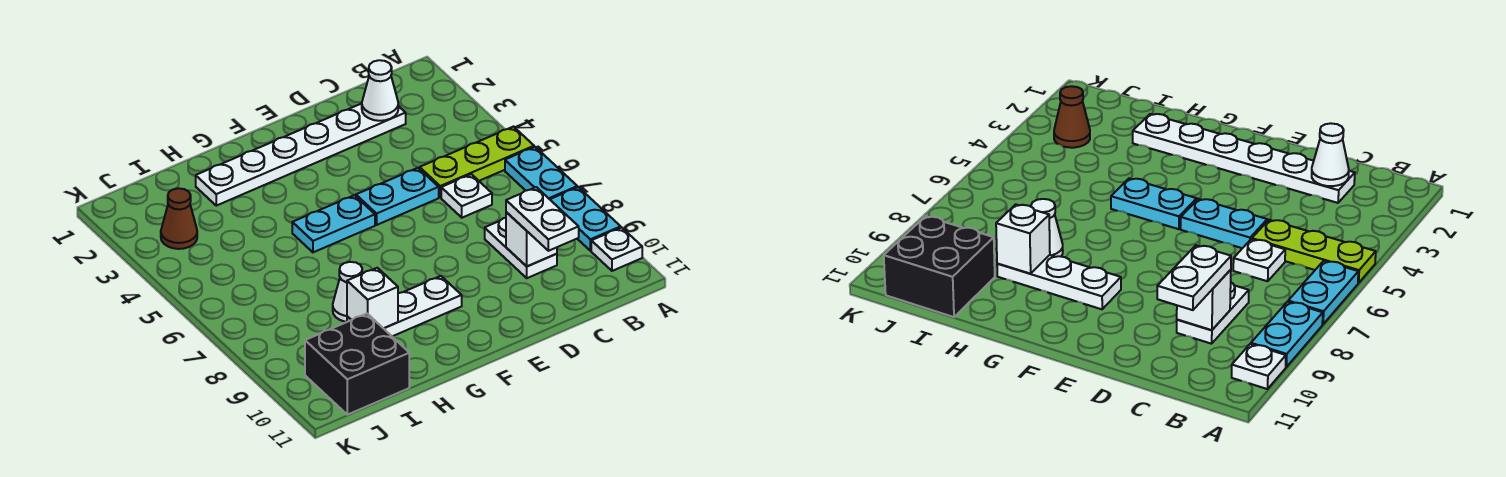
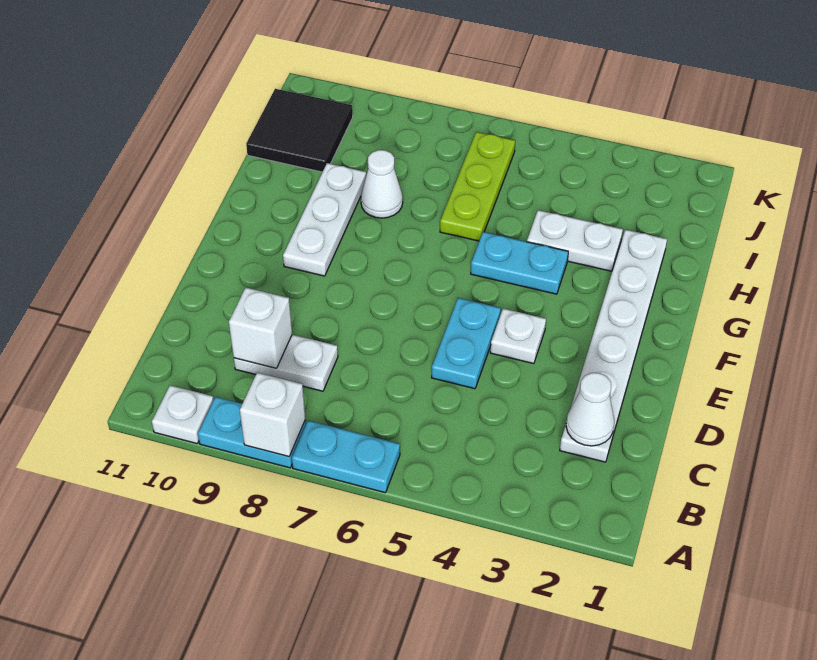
lime 1x3 plate [420,127,534,197] -> lime 1x3 plate moved to [440,132,515,241]
white 1x1 plate [441,174,492,218] -> white 1x1 plate moved to [490,309,546,364]
white 1x2 plate [506,187,579,251] -> white 1x2 plate moved to [527,210,623,271]
cyan 1x2 plate [292,195,375,252] -> cyan 1x2 plate turned to [471,232,568,294]
white 1x1 brick [347,268,398,328] -> white 1x1 brick moved to [240,373,305,457]
black 2x2 brick [305,314,409,415] -> black 2x2 tile [246,89,353,172]
brown 1x1 cone [161,188,197,249] -> none

